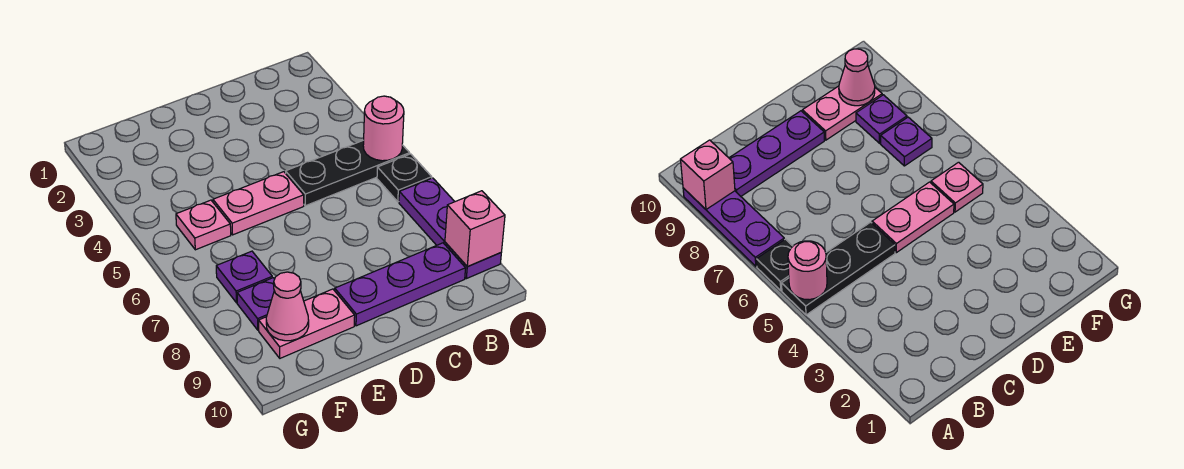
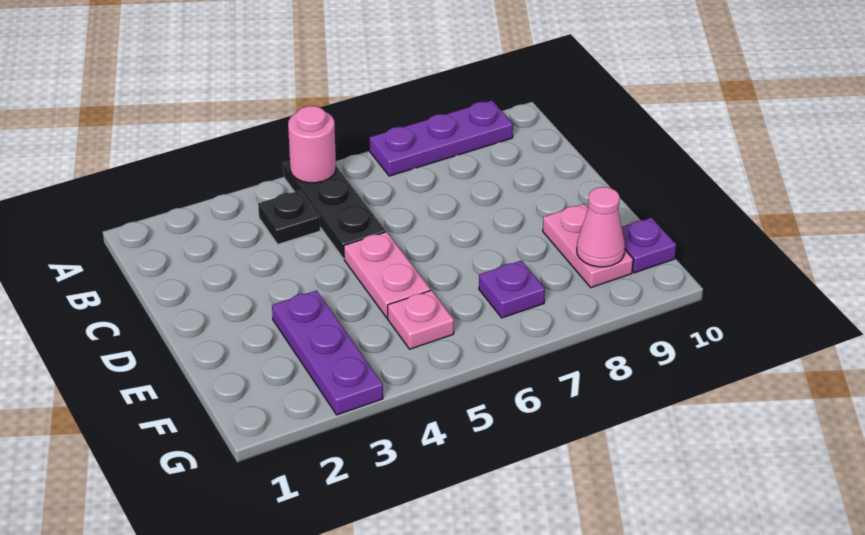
black 1x1 plate [377,154,432,202] -> black 1x1 plate moved to [258,190,320,244]
pink 1x1 brick [445,191,505,266] -> none
purple 1x3 plate [335,243,466,326] -> purple 1x3 plate moved to [272,290,383,415]
purple 1x1 plate [237,278,275,330] -> purple 1x1 plate moved to [622,218,676,273]

